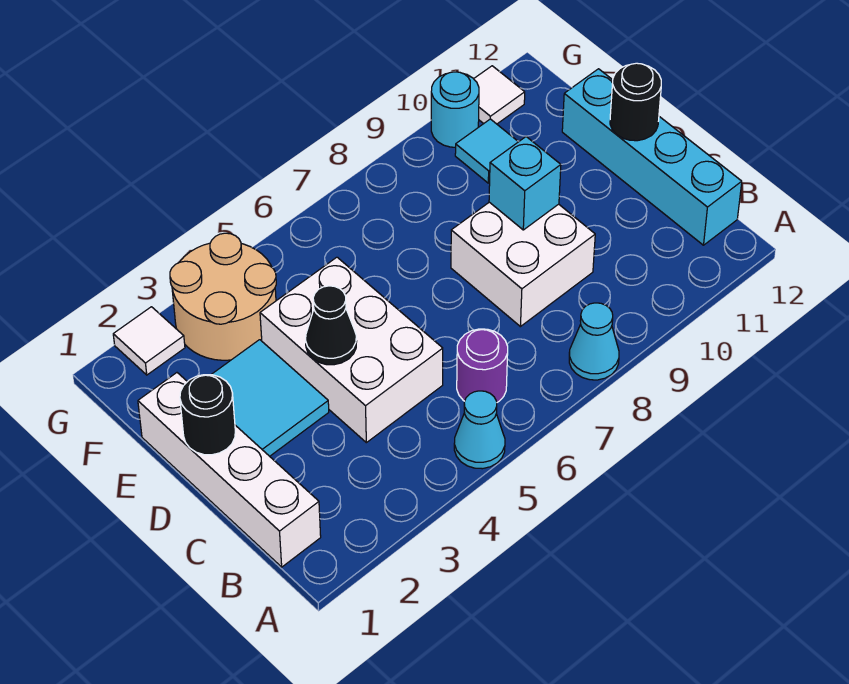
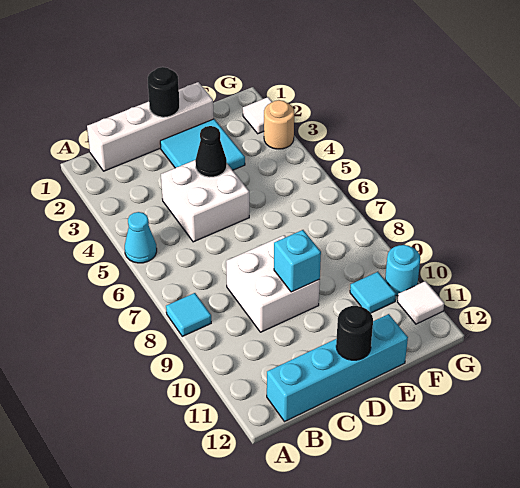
cyan 1x1 cone [569,303,619,380] -> cyan 1x1 tile [166,293,211,336]
purple 1x1 round brick [457,329,508,402] -> none
white 2x3 brick [260,257,443,443] -> white 2x2 brick [161,160,249,242]
tan 2x2 round brick [170,233,276,360] -> tan 1x1 round brick [264,100,294,149]

